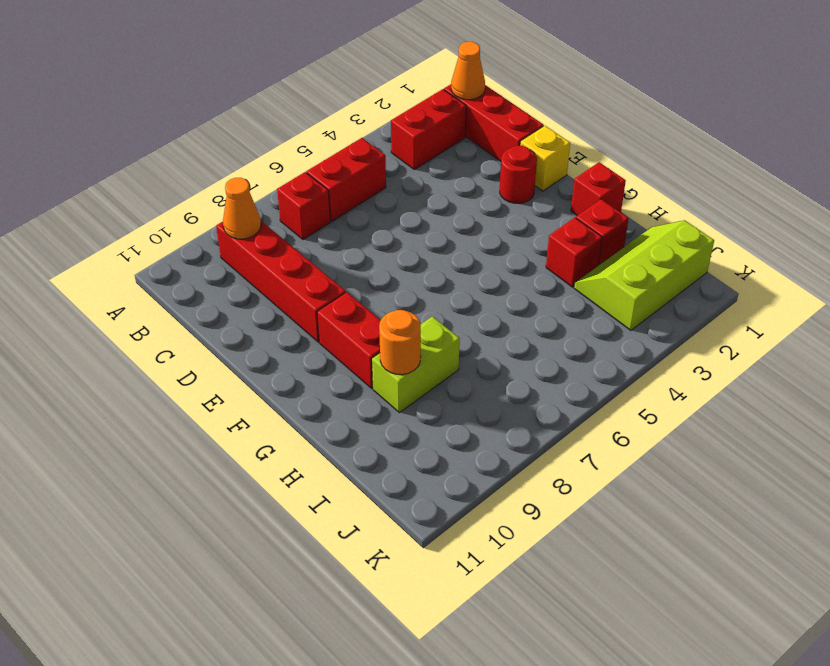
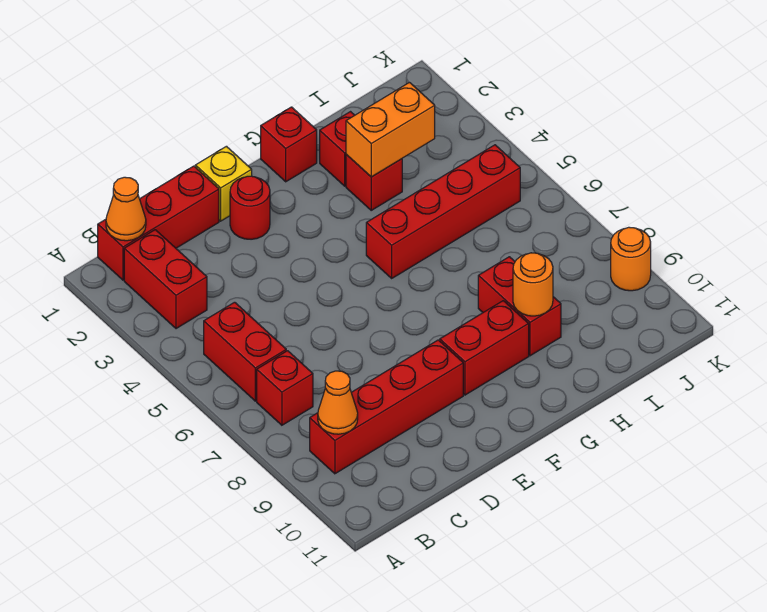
none -> red 1x4 brick [366,145,520,278]
none -> orange 1x2 brick [346,83,435,177]
lime 1x2 brick [372,316,460,413] -> red 1x2 brick [478,257,561,356]
lime 2x3 slope [574,220,714,330] -> none
none -> orange 1x1 round brick [611,227,651,291]

